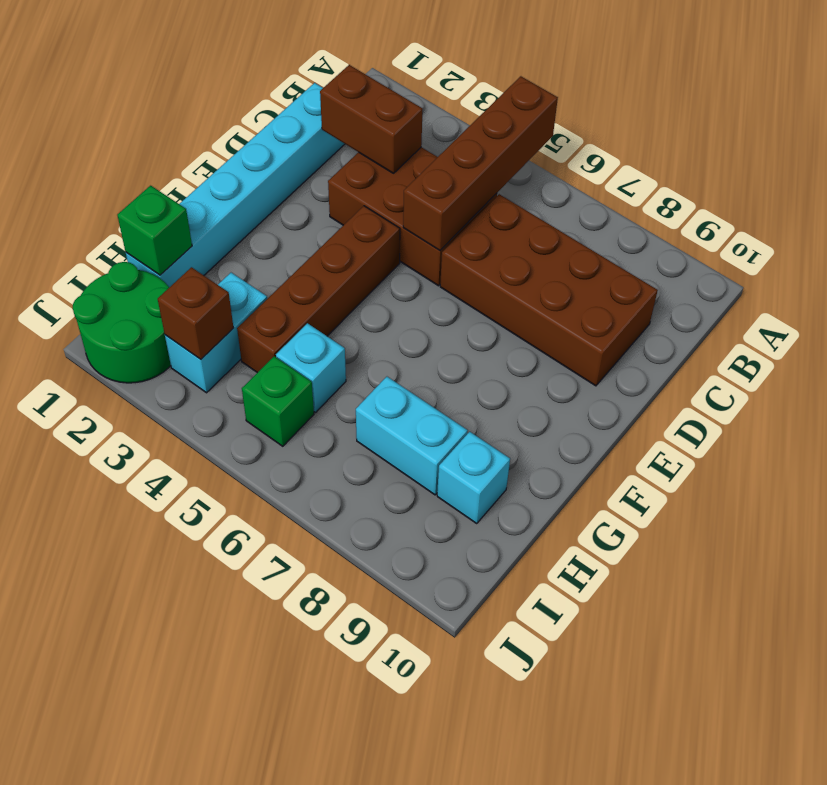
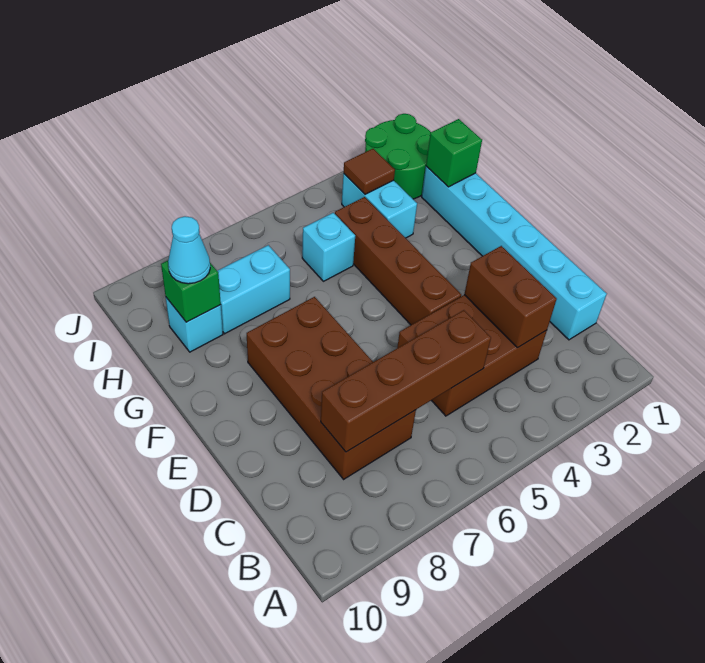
brown 1x4 brick [403,76,558,250] -> brown 1x4 brick turned to [321,310,491,452]
brown 1x2 brick [320,65,423,173] -> brown 1x2 brick turned to [464,246,557,348]
brown 2x4 brick [440,194,658,386] -> brown 2x4 brick turned to [247,297,416,479]
none -> cyan 1x1 cone [168,216,210,284]
brown 1x1 brick [158,267,233,359] -> brown 1x1 tile [344,149,395,194]
green 1x1 brick [242,356,314,446] -> green 1x1 brick moved to [161,261,221,322]

